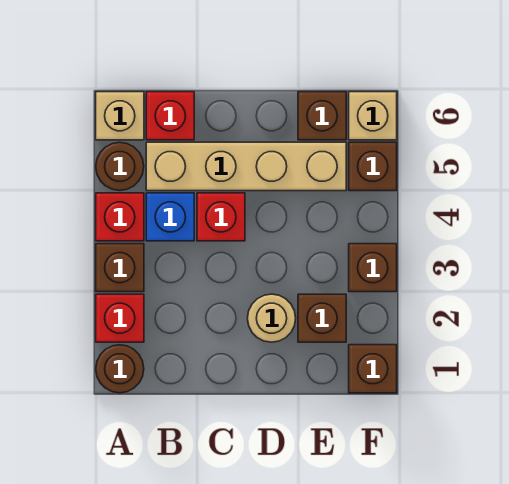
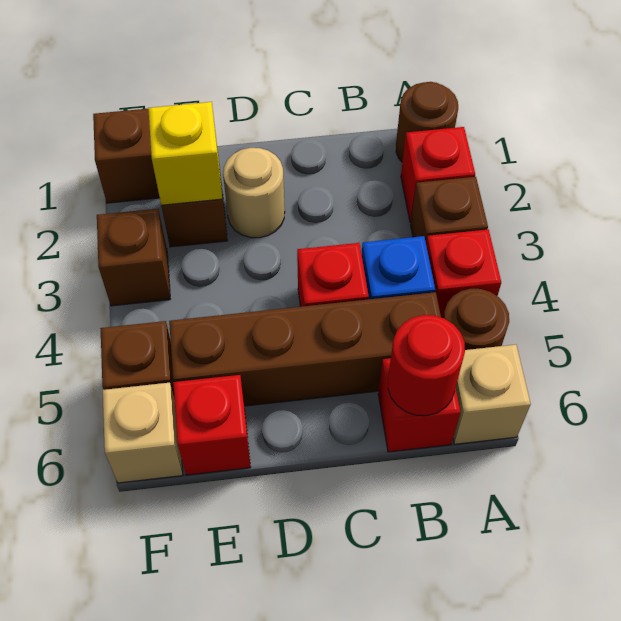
tan 1x4 brick [146,142,346,191] -> brown 1x4 brick [169,292,441,406]
none -> red 1x1 round brick [388,315,465,416]
none -> yellow 1x1 brick [148,102,222,205]
brown 1x1 brick [298,92,346,140] -> red 1x1 brick [173,375,251,475]

